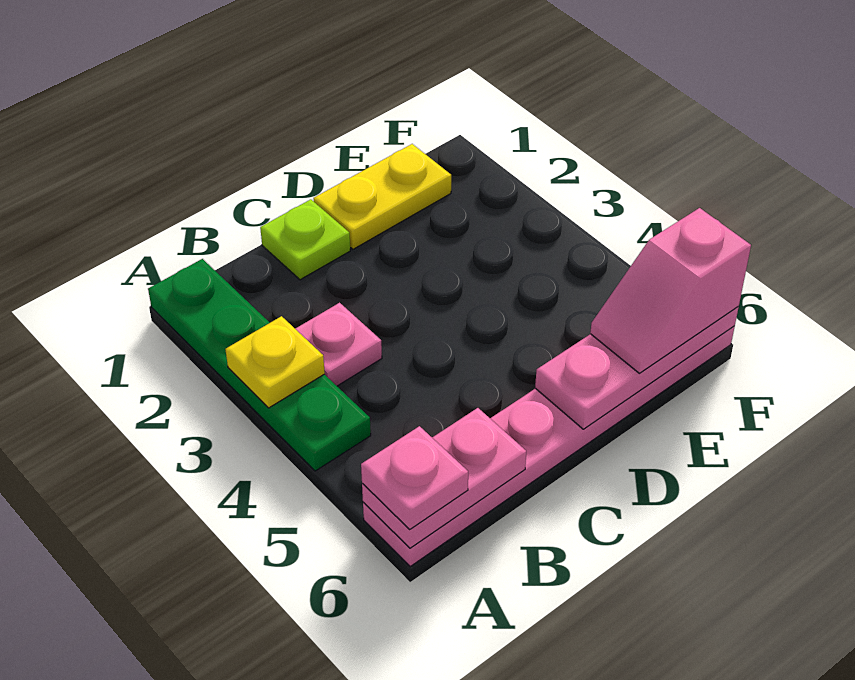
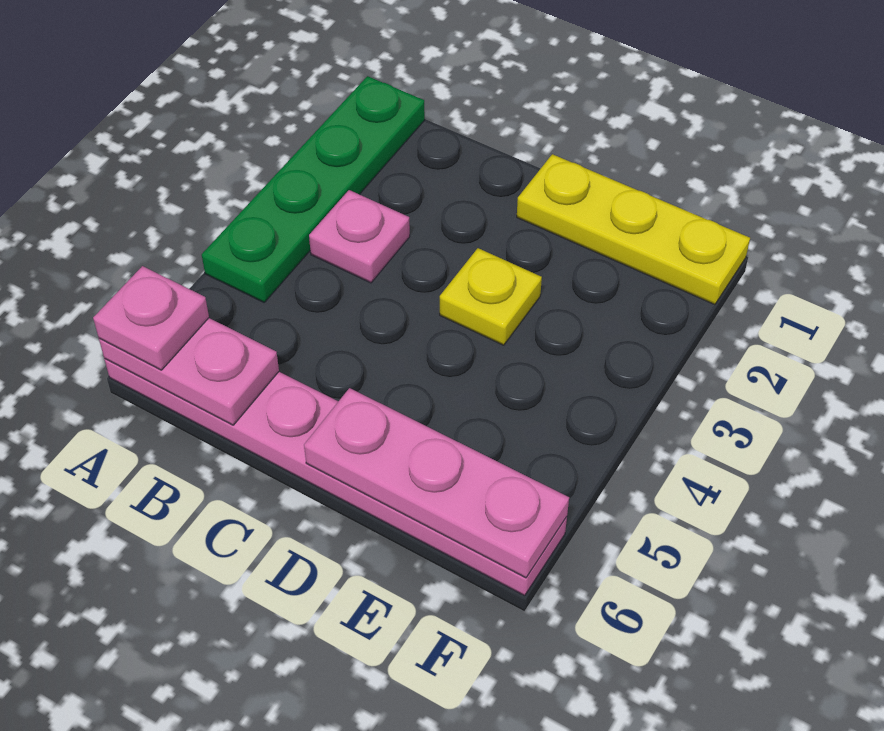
yellow 1x1 plate [225,316,325,408] -> yellow 1x1 plate moved to [440,248,542,345]
lime 1x1 plate [260,199,350,280] -> none
yellow 1x2 plate [313,144,451,249] -> yellow 1x3 plate [517,154,750,305]
pink 1x2 slope [590,208,751,373] -> none

